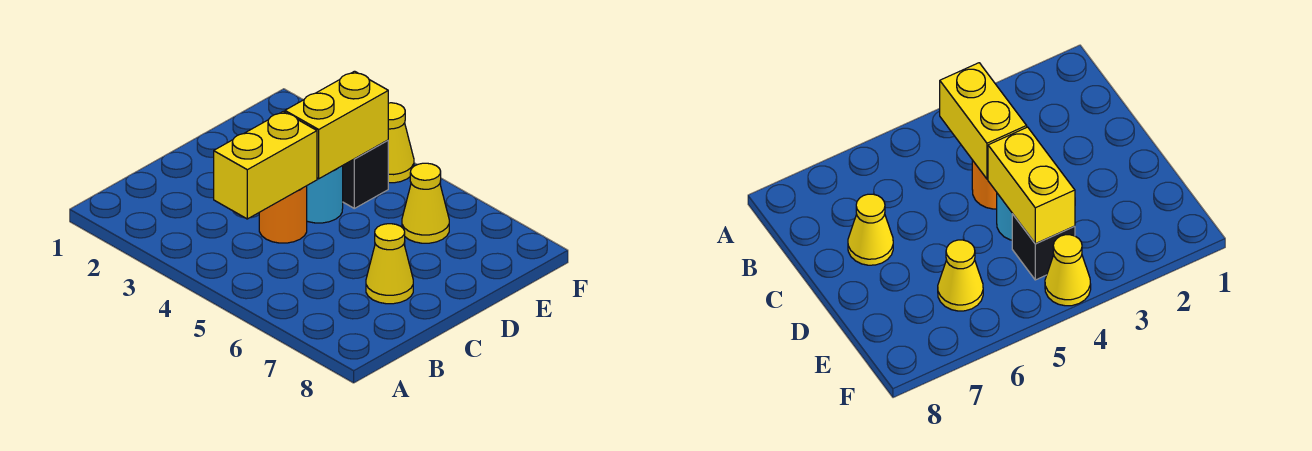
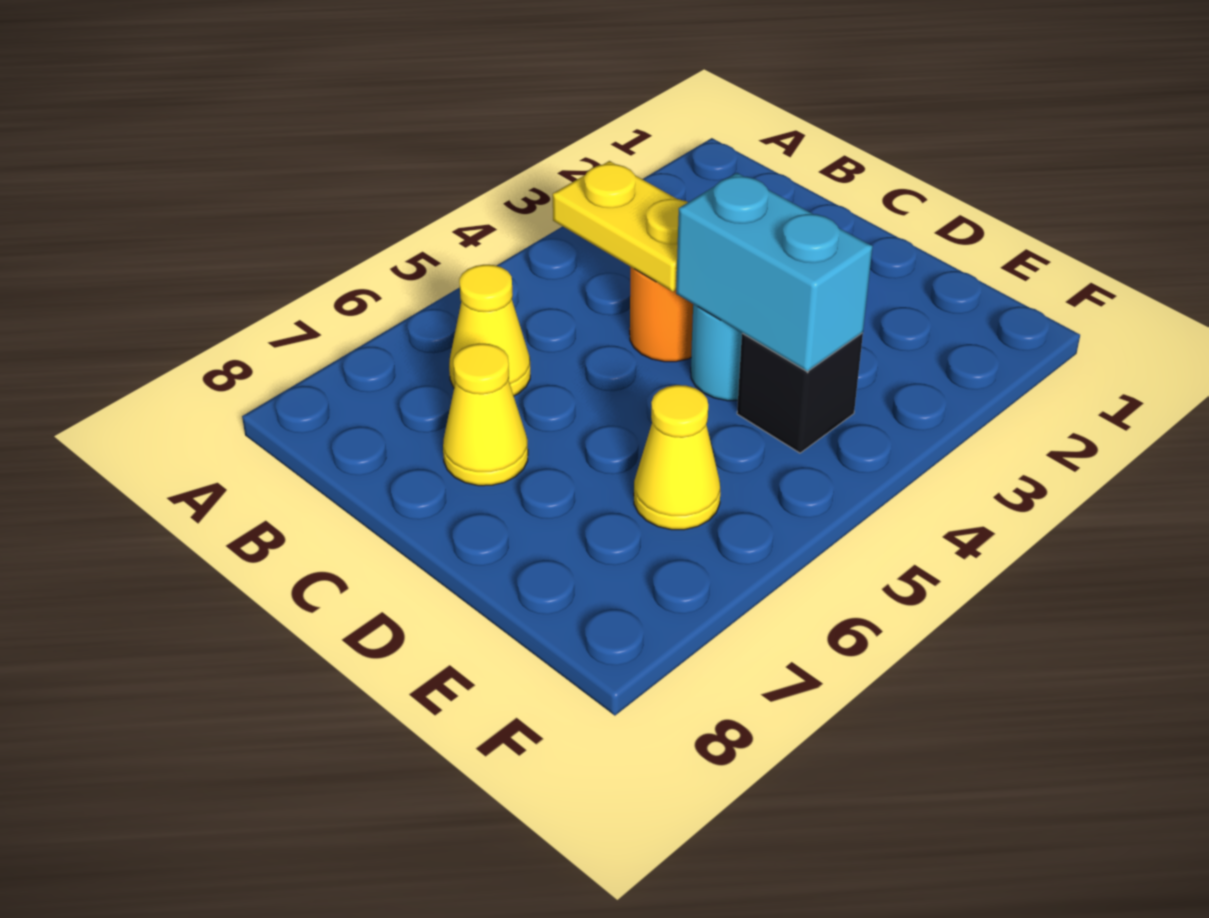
yellow 1x2 brick [214,112,317,219] -> yellow 1x2 plate [553,161,688,292]
yellow 1x2 brick [285,71,388,179] -> cyan 1x2 brick [676,173,873,372]
yellow 1x1 cone [388,103,414,183] -> yellow 1x1 cone moved to [449,265,530,396]

